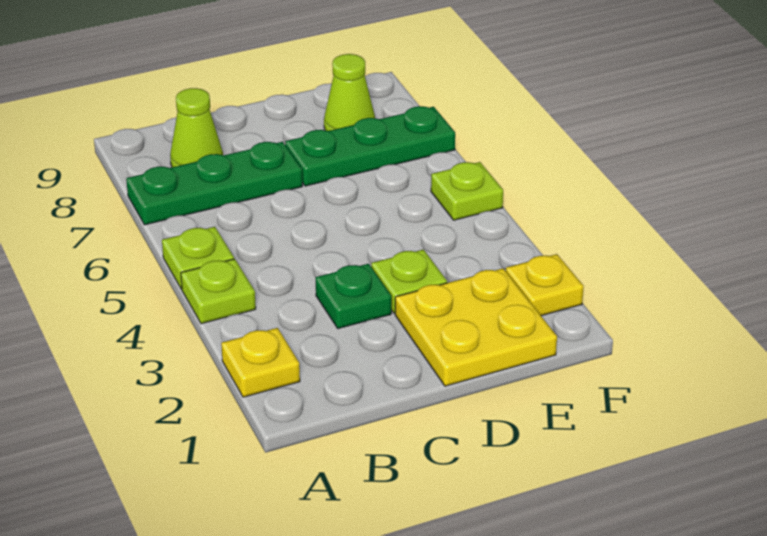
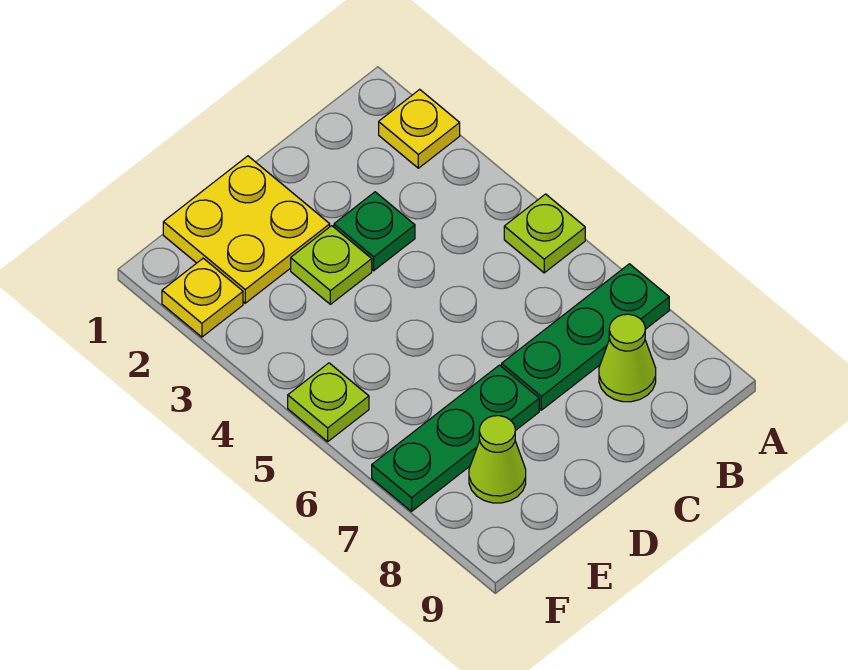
lime 1x1 plate [181,259,256,324] -> none

